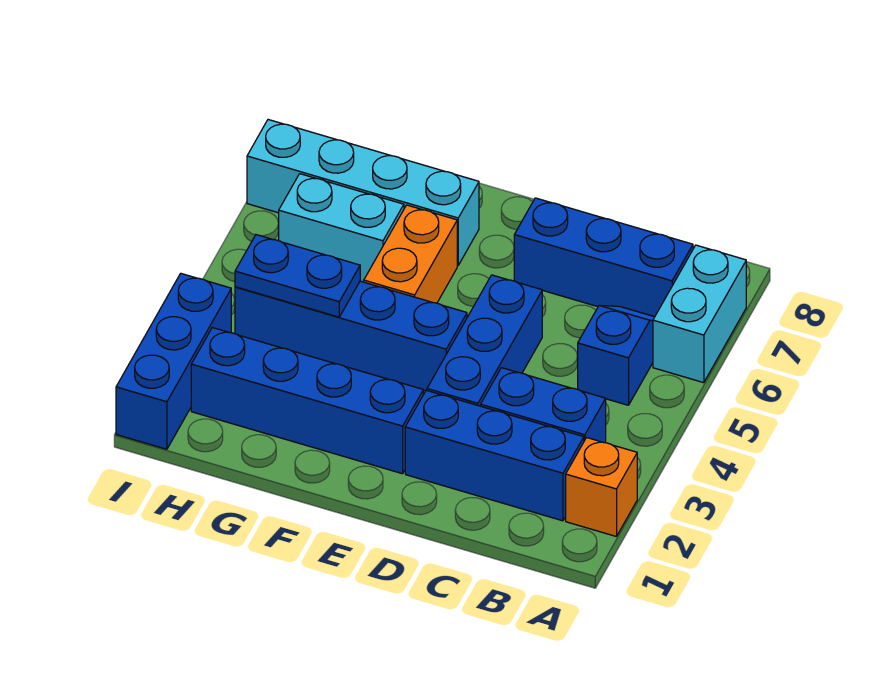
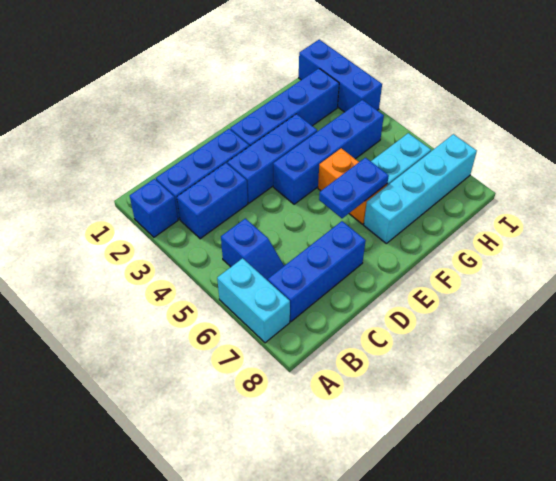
orange 1x1 brick [566,438,637,536] -> blue 1x1 brick [130,179,178,237]
blue 1x3 brick [427,275,542,406] -> blue 1x3 brick turned to [227,114,317,203]
blue 1x2 plate [235,235,360,317] -> blue 1x2 plate moved to [319,158,389,218]

